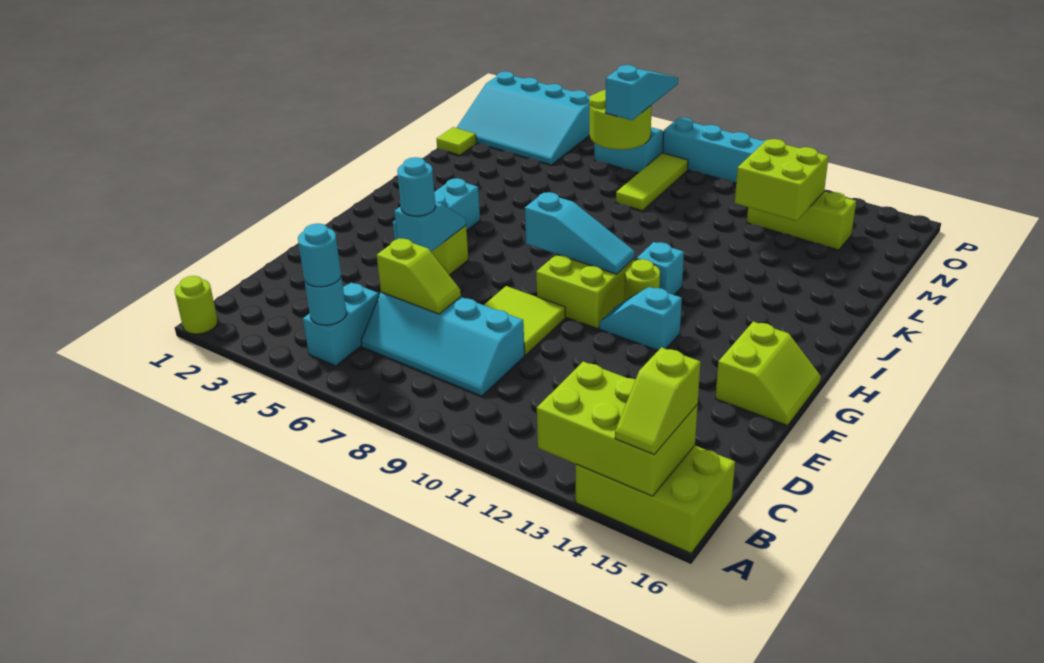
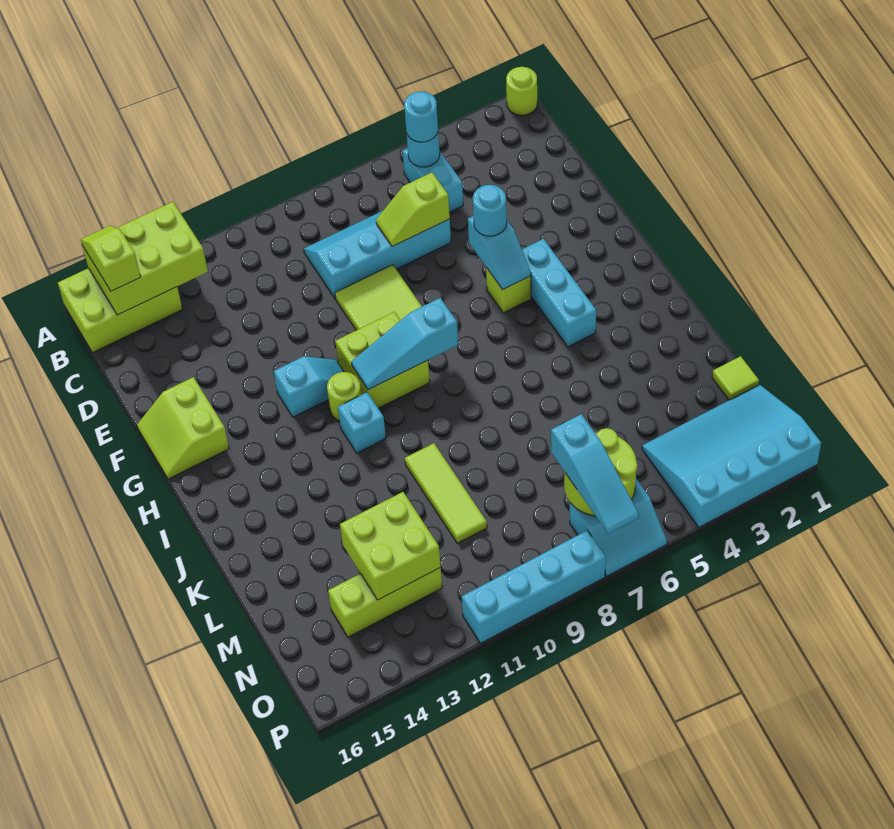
lime 1x3 tile [616,153,688,211] -> lime 1x3 tile moved to [405,443,487,543]

